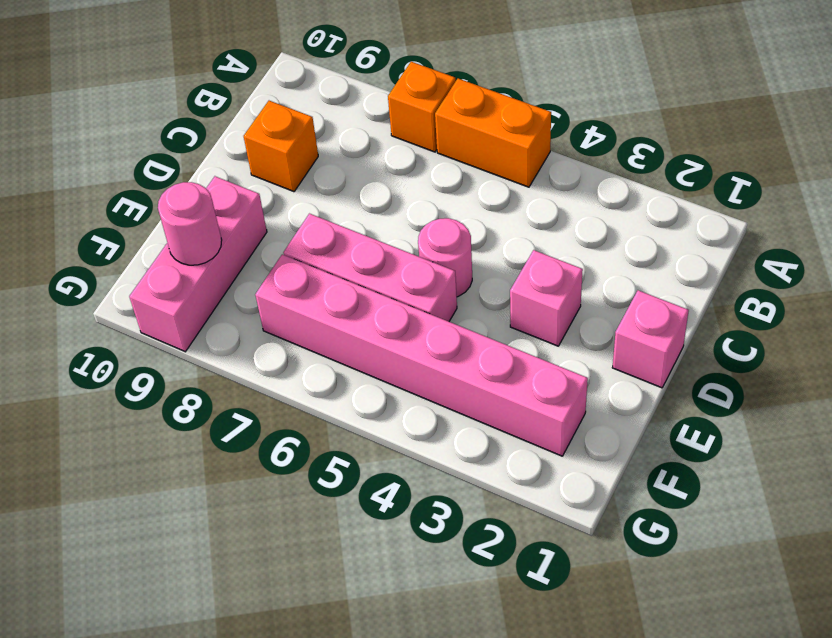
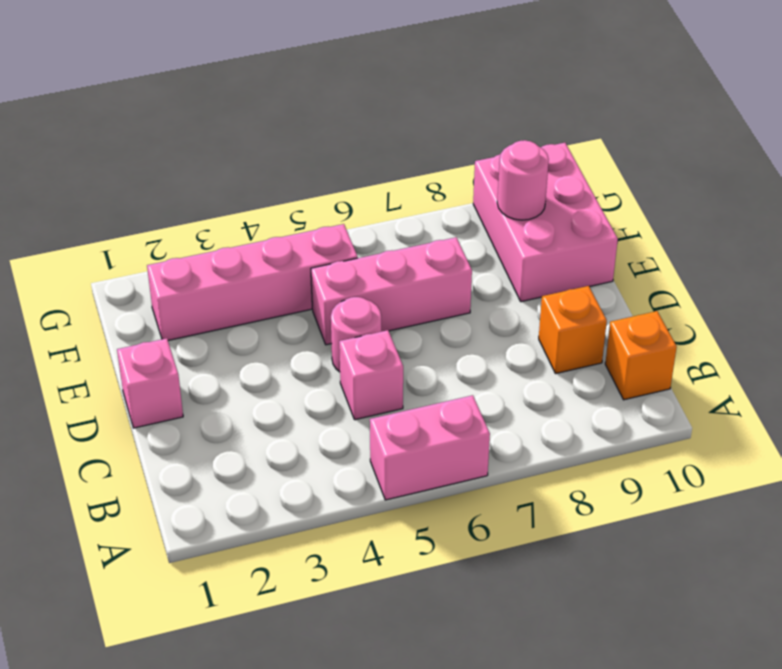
orange 1x2 brick [435,79,551,187] -> pink 1x2 brick [370,395,490,500]
orange 1x1 brick [388,62,456,152] -> orange 1x1 brick moved to [605,311,677,400]
pink 1x1 brick [510,250,583,346] -> pink 1x1 brick moved to [339,330,403,420]
pink 1x3 brick [129,176,267,352] -> pink 2x3 brick [473,143,618,302]
pink 1x6 brick [255,254,588,456] -> pink 1x4 brick [147,224,358,340]

